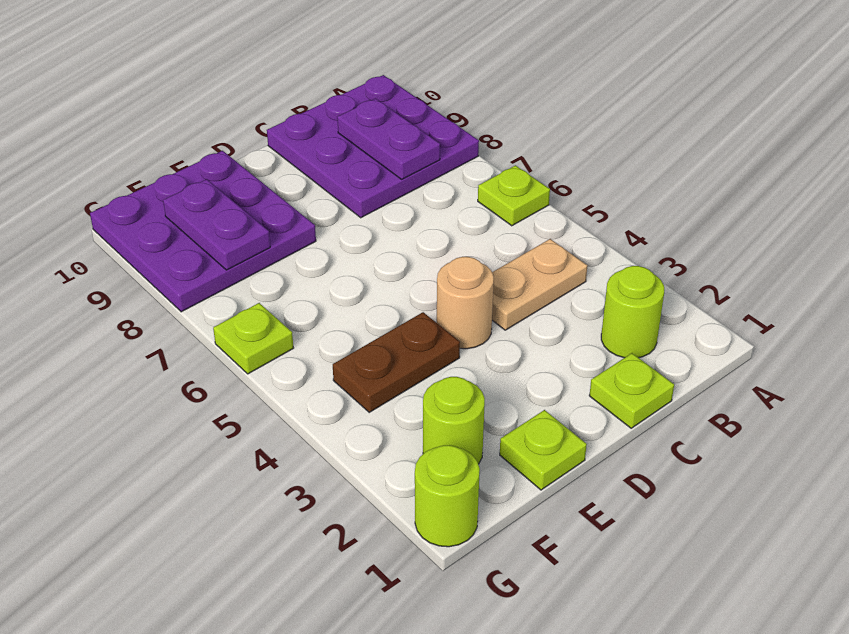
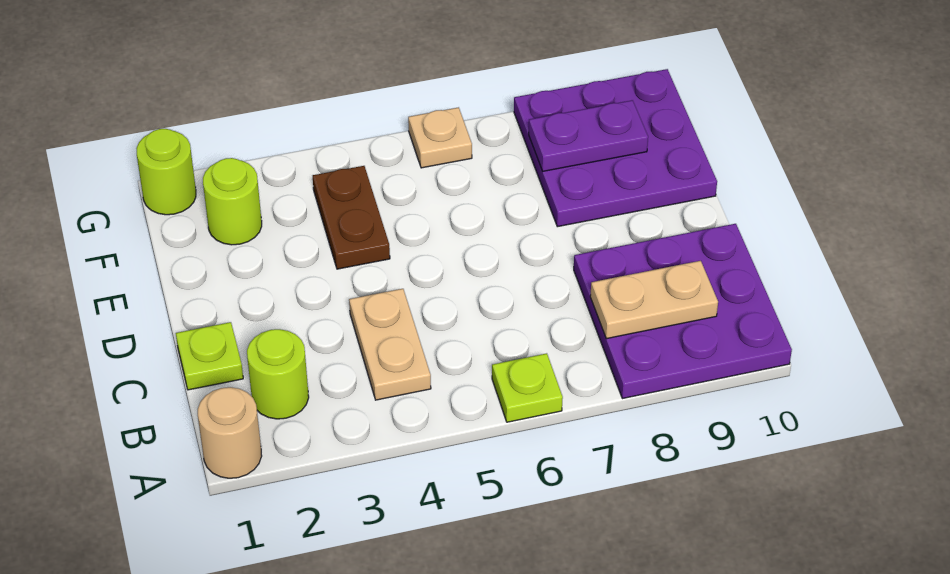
purple 1x2 plate [337,98,440,179] -> tan 1x2 plate [590,261,718,339]
tan 1x1 round brick [437,257,494,349] -> tan 1x1 round brick moved to [198,387,262,478]
lime 1x1 plate [500,410,587,490] -> none
lime 1x1 plate [213,303,293,374] -> tan 1x1 plate [408,107,472,168]

